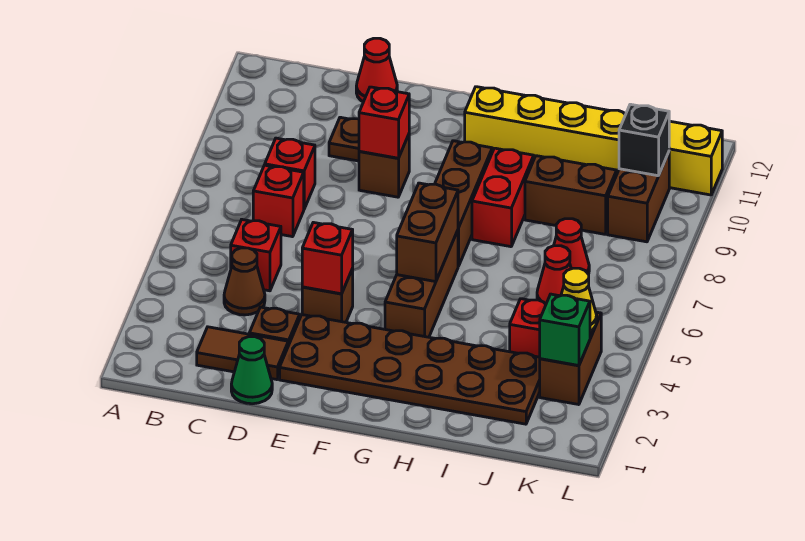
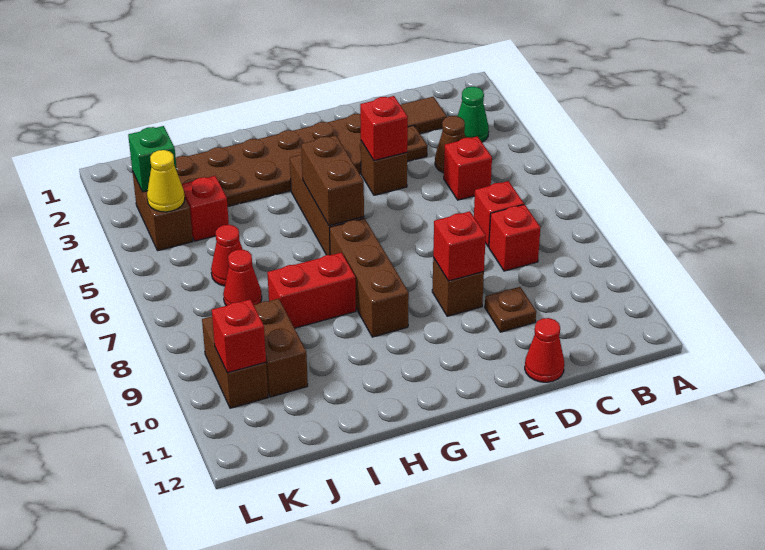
green 1x1 cone [231,337,272,404] -> green 1x1 cone moved to [458,87,489,142]
yellow 1x6 brick [465,87,722,195] -> none
red 1x2 brick [472,148,534,247] -> red 1x2 brick turned to [267,253,356,328]
brown 1x2 brick [525,156,617,234] -> brown 1x2 brick turned to [254,299,308,397]
black 1x1 brick [619,104,669,176] -> red 1x1 brick [212,299,266,373]

